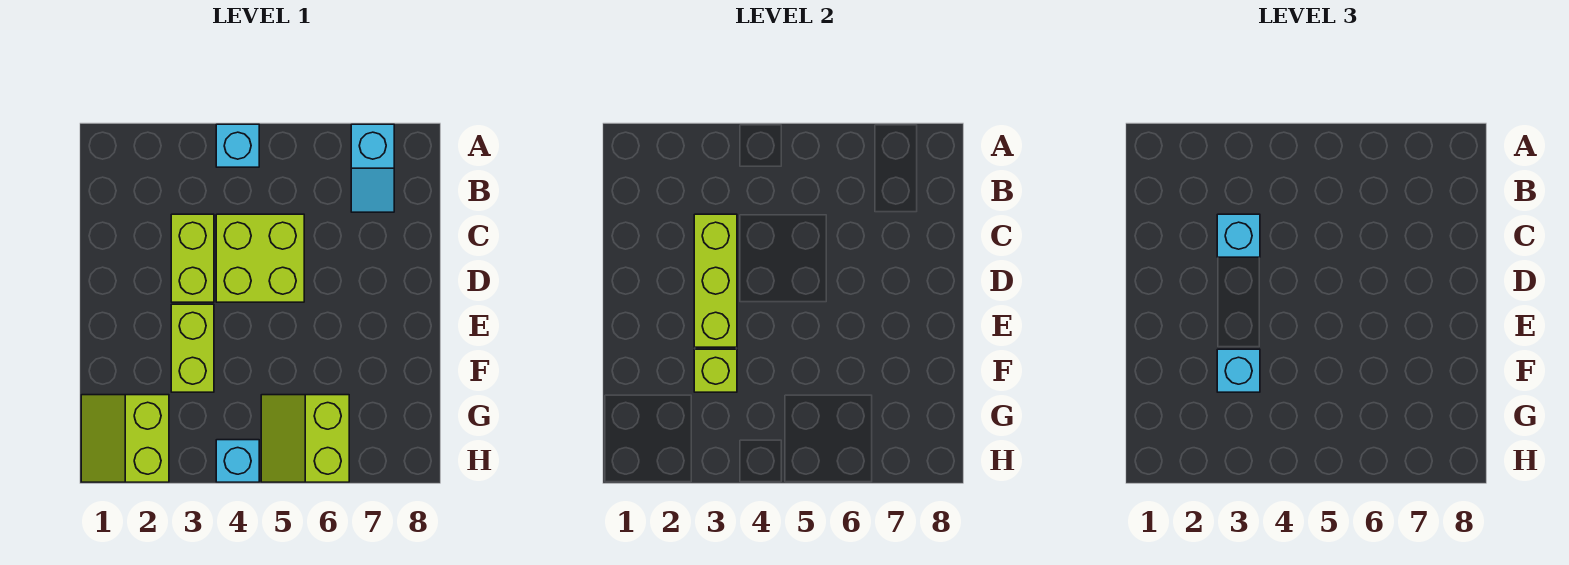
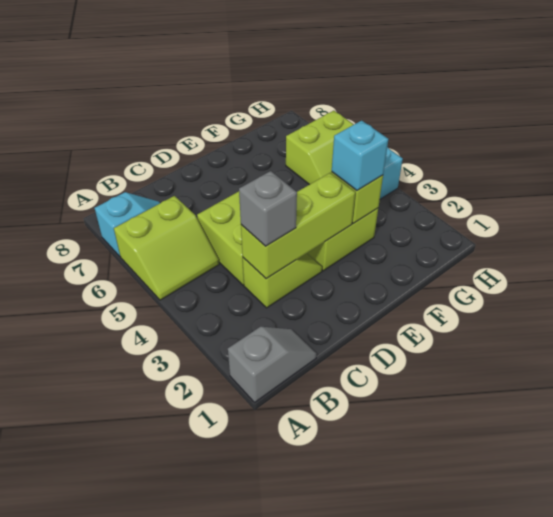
none -> grey 1x2 slope [228,327,316,402]
cyan 1x1 brick [216,124,259,167] -> none
lime 1x2 brick [171,214,214,302] -> lime 1x2 slope [243,253,322,308]
cyan 1x1 brick [1217,214,1260,257] -> grey 1x1 brick [239,171,297,246]
lime 2x2 slope [81,395,169,482] -> lime 2x2 slope moved to [114,196,219,300]

